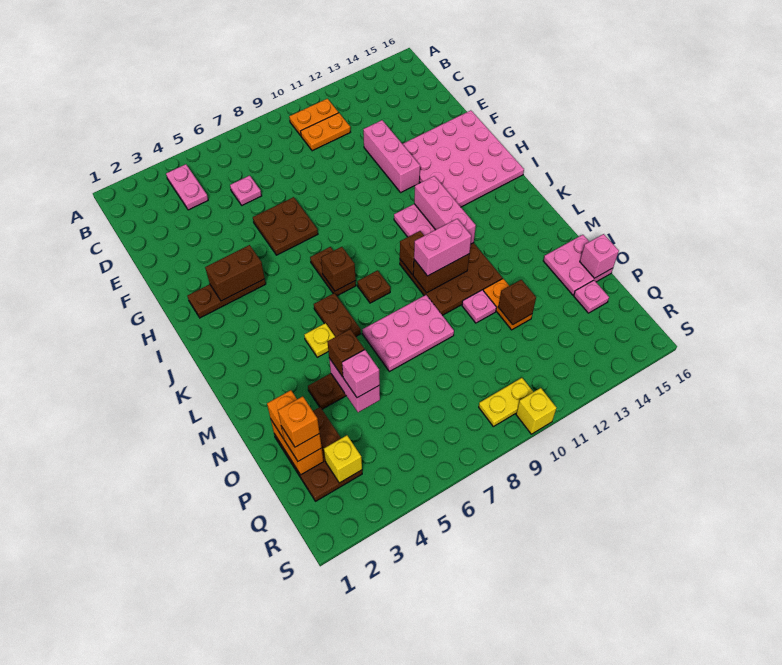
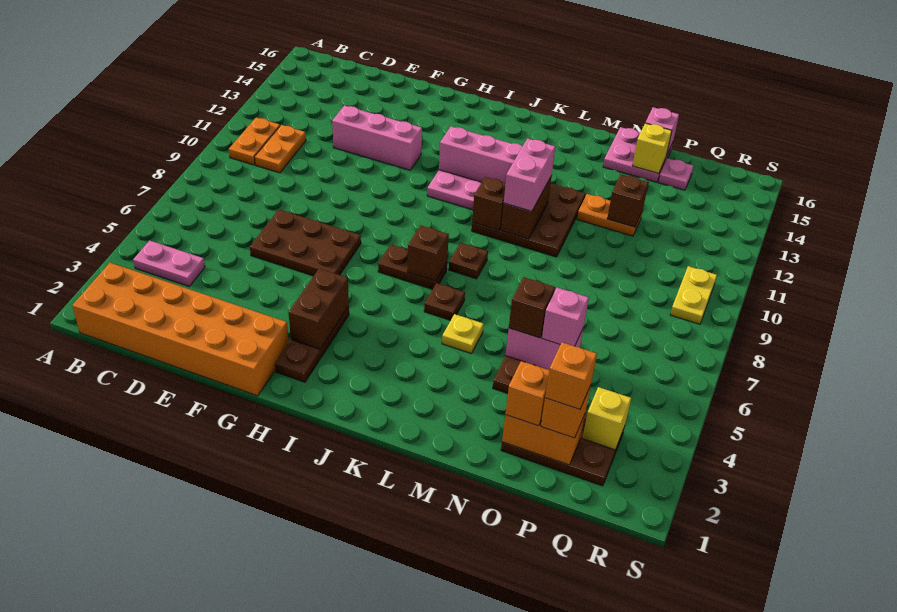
none -> orange 2x6 brick [72,263,289,396]
pink 1x1 plate [230,175,262,205] -> none
brown 2x2 plate [253,197,318,255] -> brown 2x3 plate [250,210,361,276]
pink 4x4 plate [403,110,524,207] -> none
brown 1x2 plate [314,293,361,337] -> brown 1x1 plate [424,283,465,320]
pink 2x3 plate [362,295,454,372] -> none
pink 1x1 plate [462,290,496,323] -> none
yellow 1x1 brick [516,388,557,434] -> yellow 1x1 brick moved to [632,123,672,174]

